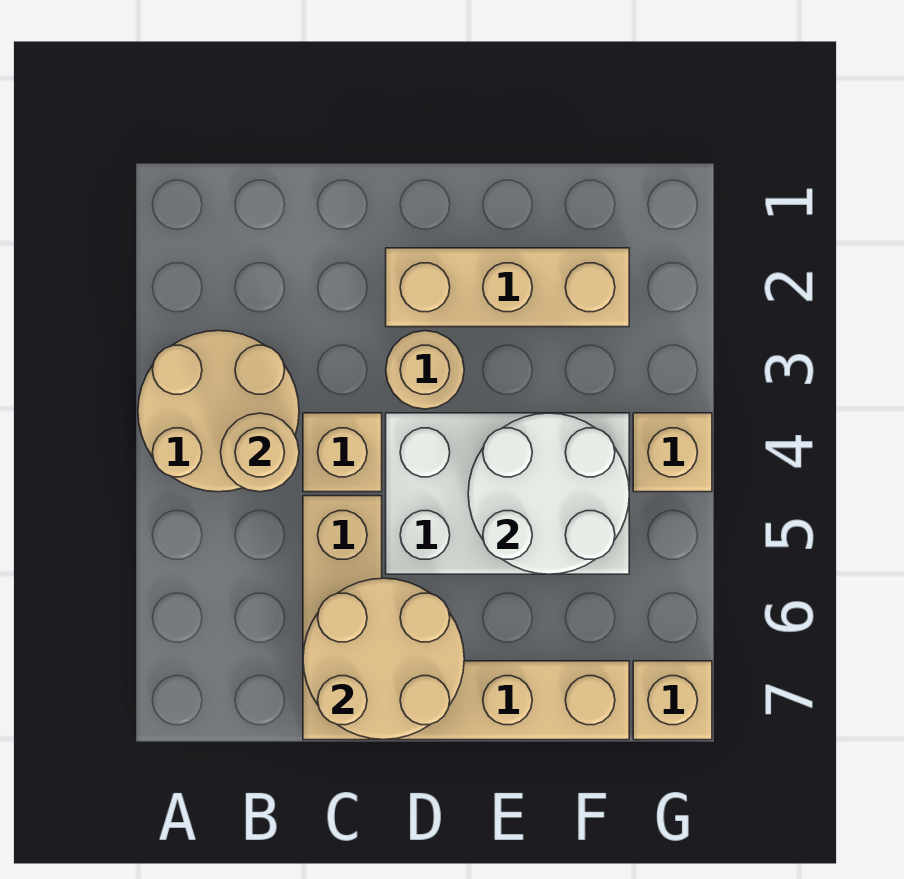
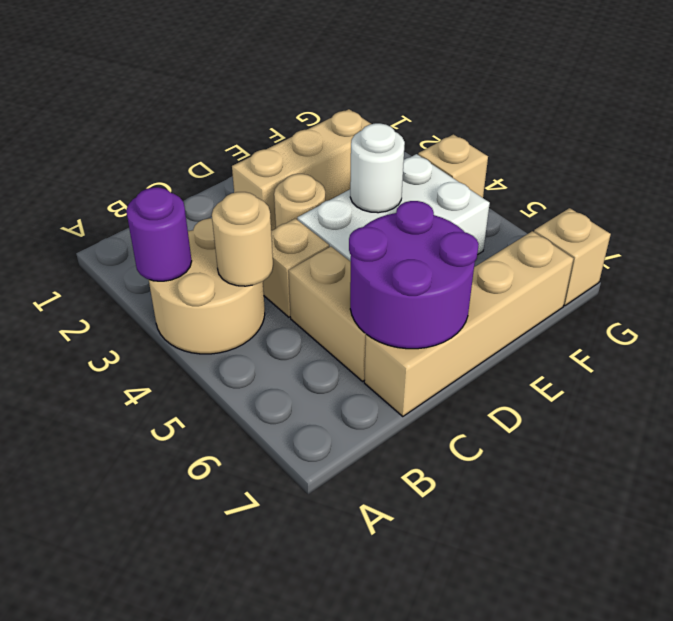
none -> purple 1x1 round brick [126,187,192,281]
tan 2x2 round brick [303,578,464,740] -> purple 2x2 round brick [349,201,479,349]
white 2x2 round brick [468,413,629,574] -> white 1x1 round brick [350,123,405,213]

